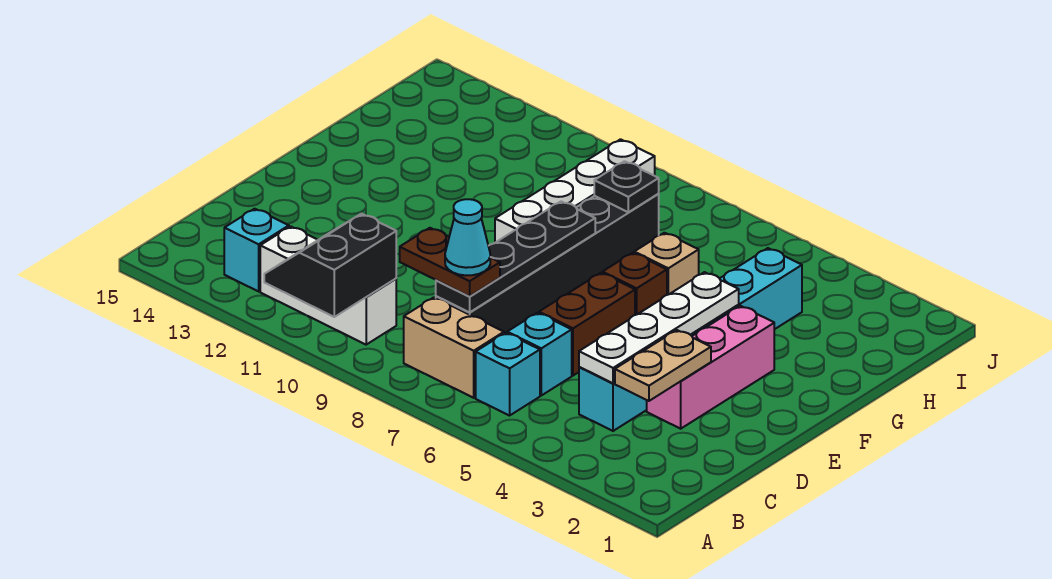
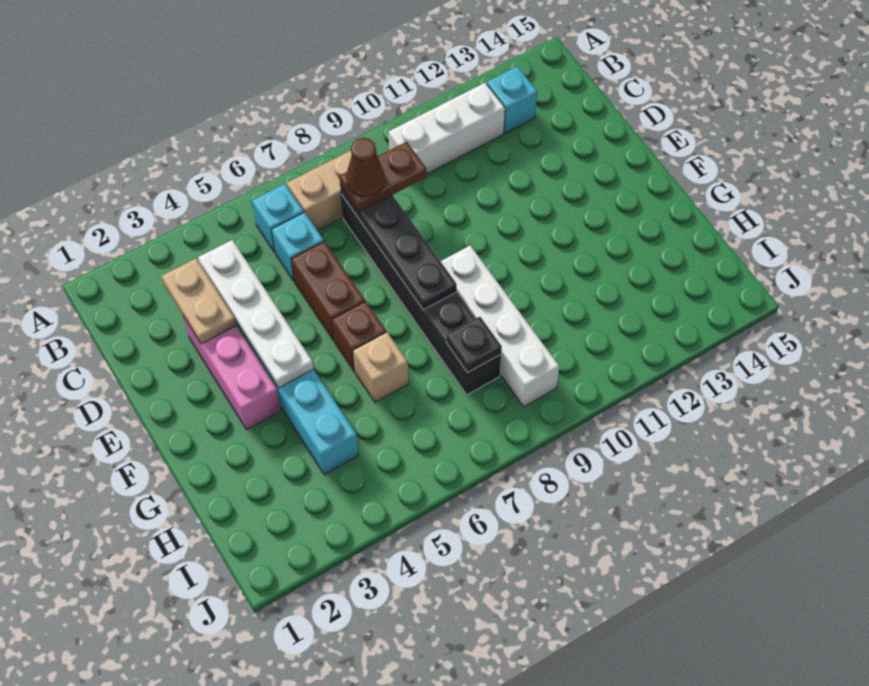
black 2x2 slope [264,214,396,317] -> none
cyan 1x1 cone [445,199,490,275] -> brown 1x1 cone [346,138,385,197]

